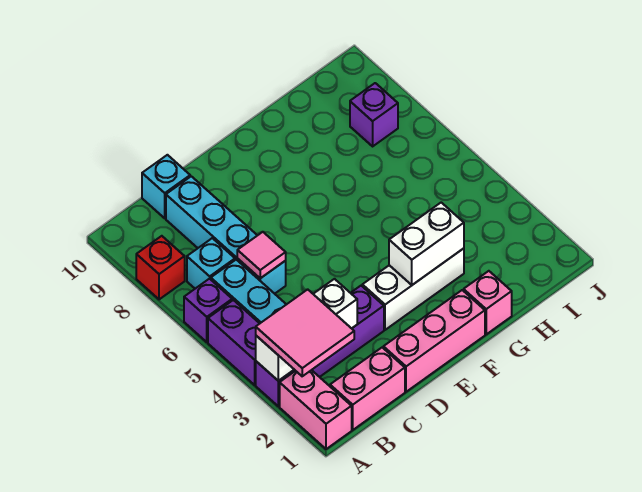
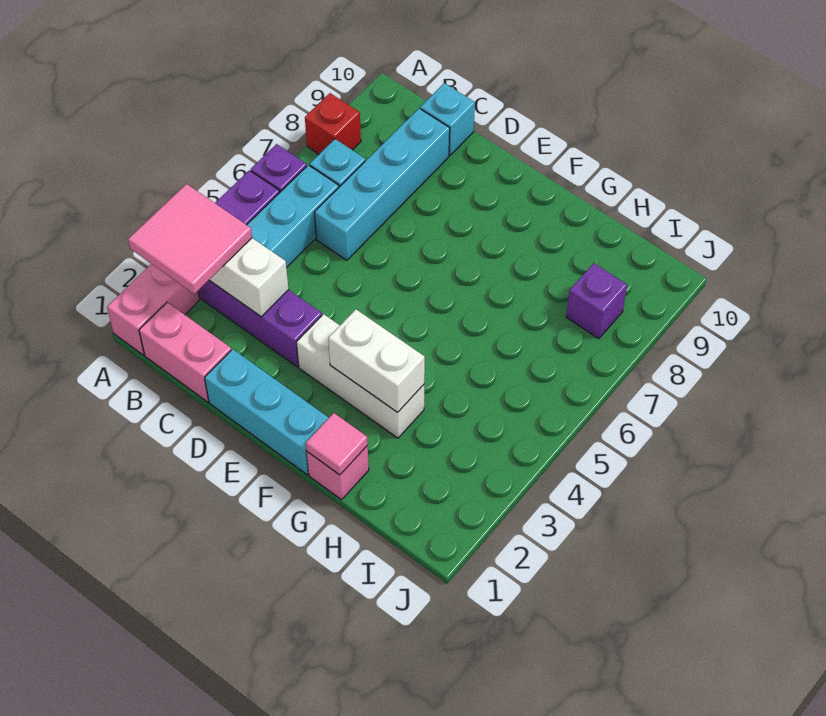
pink 1x1 tile [237,232,286,278] -> pink 1x1 tile moved to [306,413,368,475]
pink 1x3 brick [383,290,485,392] -> cyan 1x3 brick [205,349,329,475]

